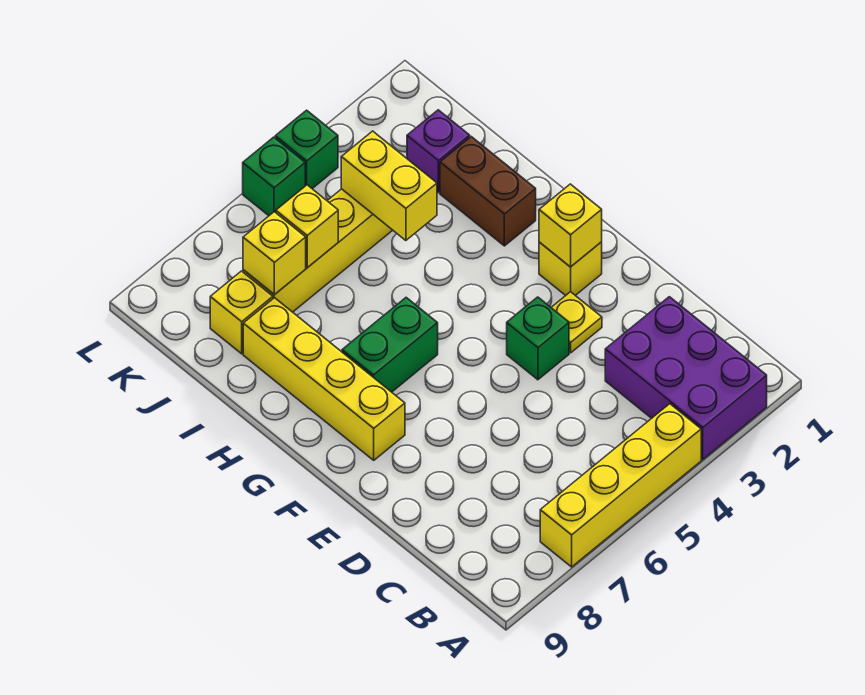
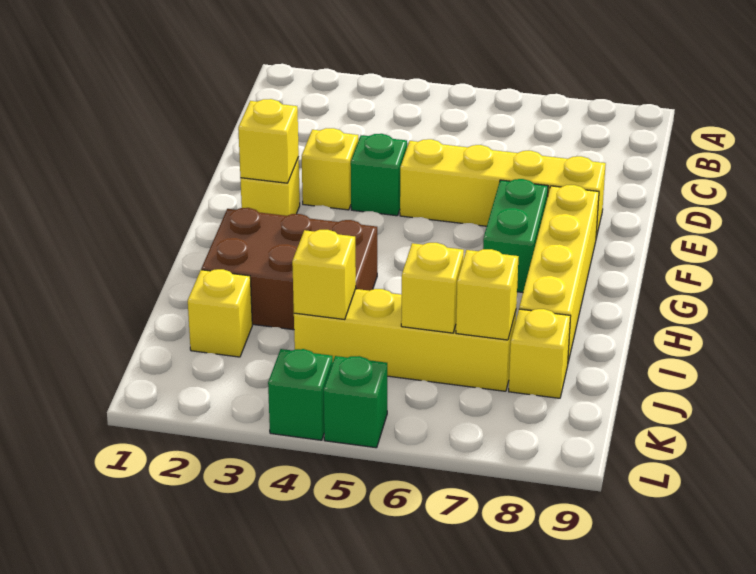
purple 2x3 brick [605,297,767,459] -> none
yellow 1x4 brick [540,404,701,567] -> yellow 1x4 brick moved to [400,139,606,238]
yellow 1x1 plate [551,292,602,353] -> yellow 1x1 brick [302,128,358,210]
green 1x2 brick [342,298,438,392] -> green 1x2 brick turned to [483,179,548,292]
brown 1x2 brick [440,137,536,246] -> brown 2x3 brick [201,208,377,330]
yellow 1x2 brick [341,131,437,240] -> yellow 1x1 brick [292,230,356,319]
purple 1x1 brick [407,110,470,193] -> yellow 1x1 brick [188,269,252,357]

